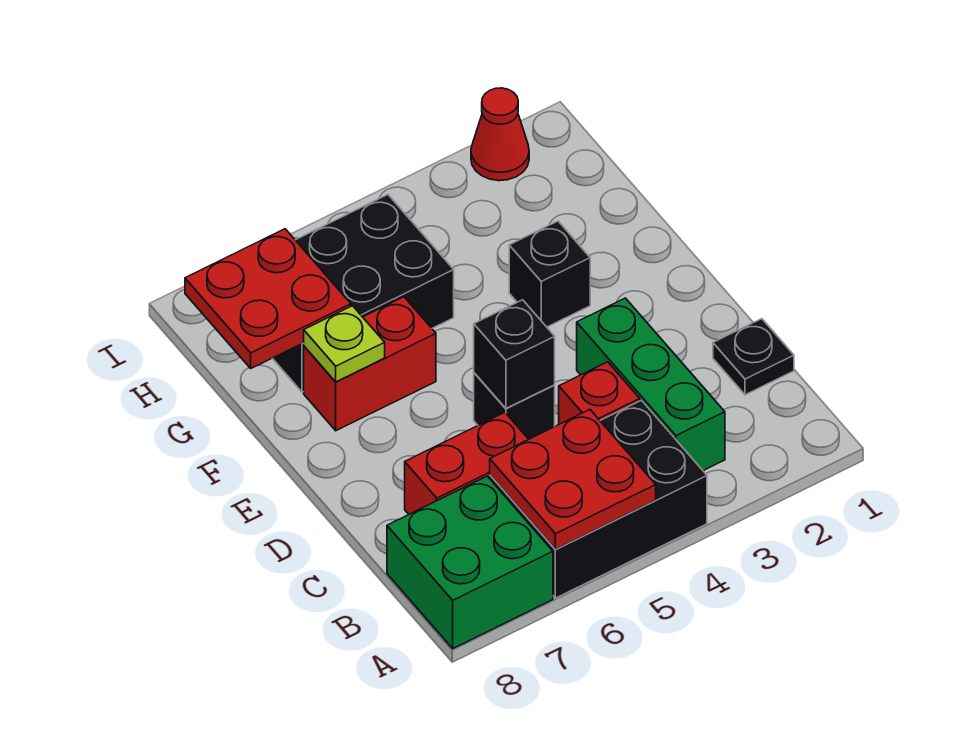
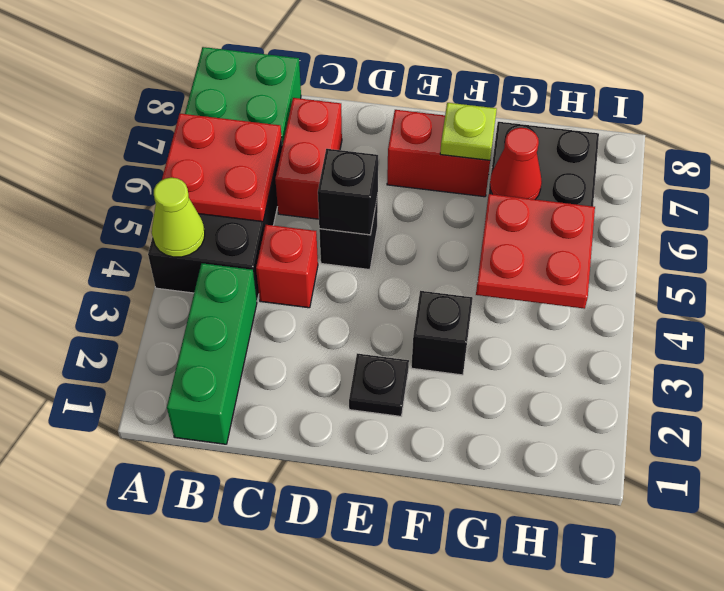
none -> lime 1x1 cone [152,178,205,257]
green 1x3 brick [577,298,725,471] -> green 1x3 brick turned to [167,263,257,444]
black 1x1 plate [713,319,794,395] -> black 1x1 plate moved to [349,353,409,416]
red 1x2 brick [304,297,436,431] -> red 1x2 brick turned to [387,110,490,197]
red 2x2 plate [185,229,351,368] -> red 2x2 plate moved to [476,194,595,309]
red 1x1 cone [471,88,529,181] -> red 1x1 cone moved to [490,128,542,199]

